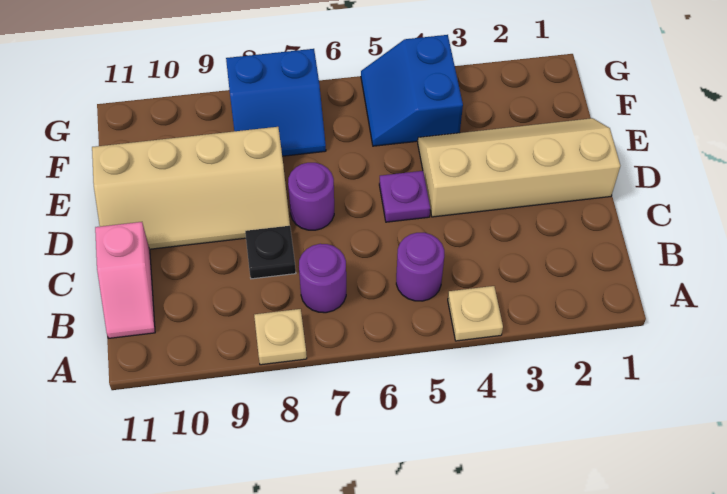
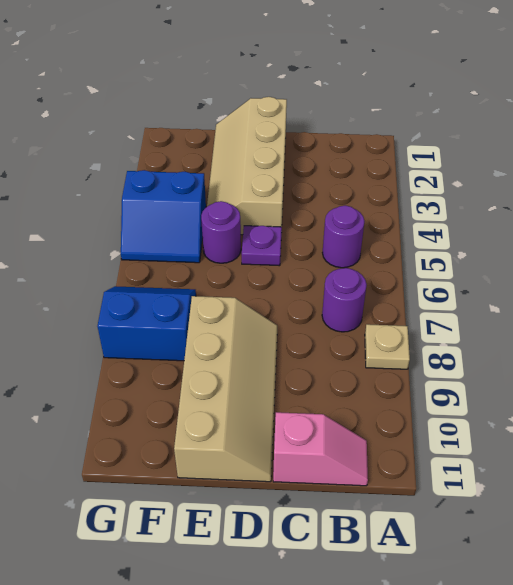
tan 1x1 plate [448,286,503,341] -> none
black 1x1 plate [245,226,296,279] -> none
purple 1x1 round brick [288,163,334,230] -> purple 1x1 round brick moved to [201,201,241,263]
blue 2x2 slope [226,49,326,156] -> blue 2x2 slope turned to [97,286,196,361]

